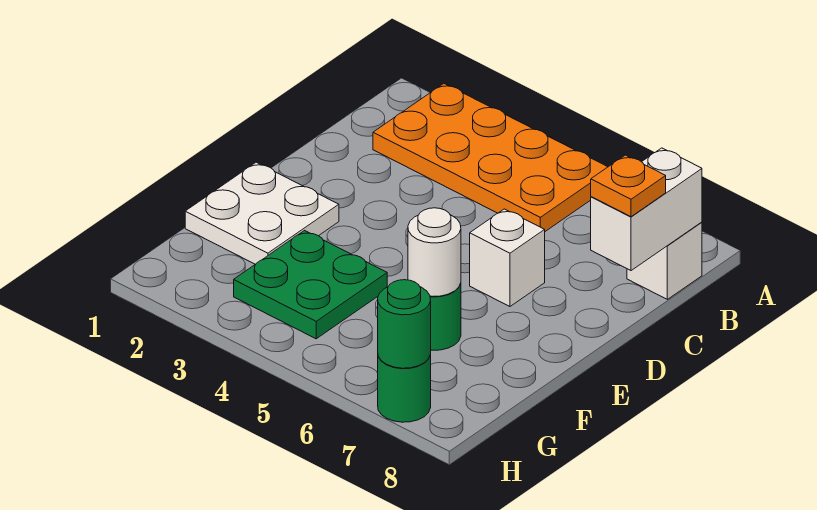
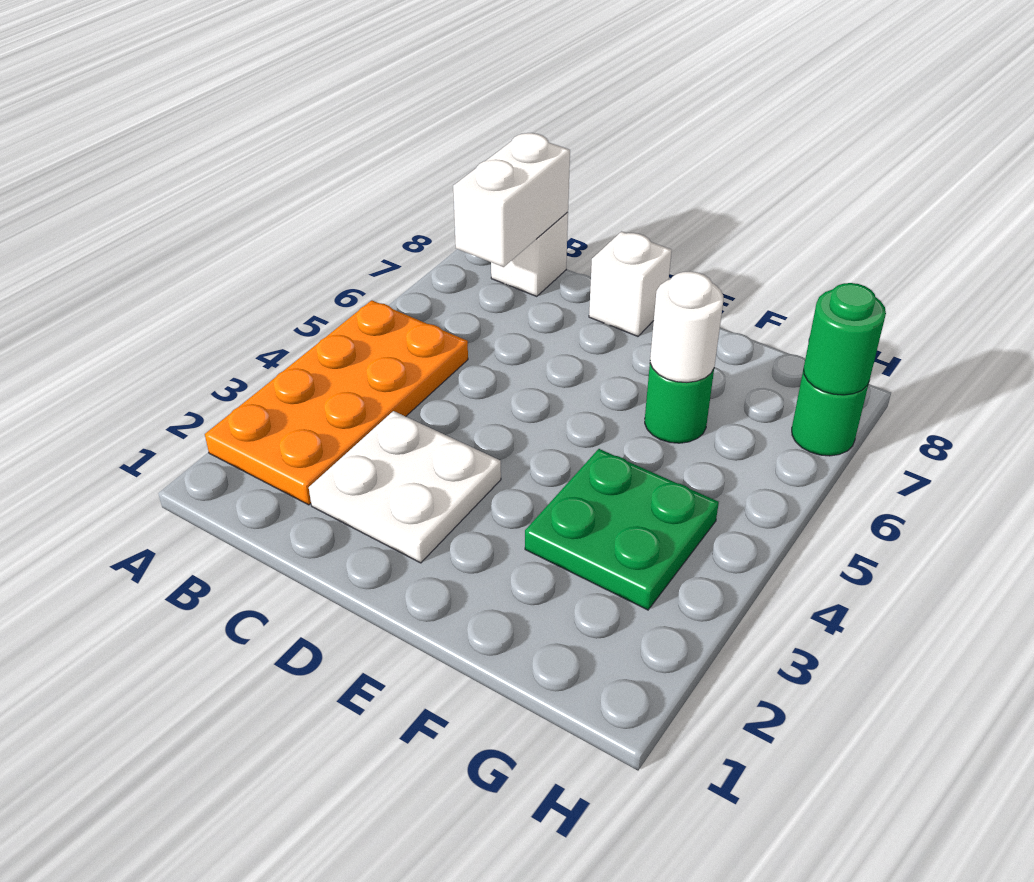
white 1x2 brick [591,148,702,271] -> white 1x2 brick turned to [453,133,570,267]
orange 1x1 plate [591,155,666,217] -> none
white 1x1 brick [470,209,545,306] -> white 1x1 brick moved to [589,232,672,336]
white 2x2 plate [185,162,339,264] -> white 2x2 plate moved to [309,411,501,563]

